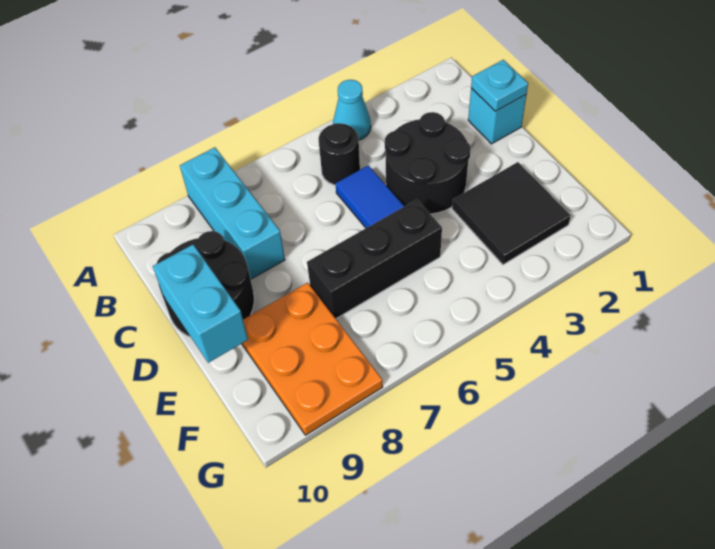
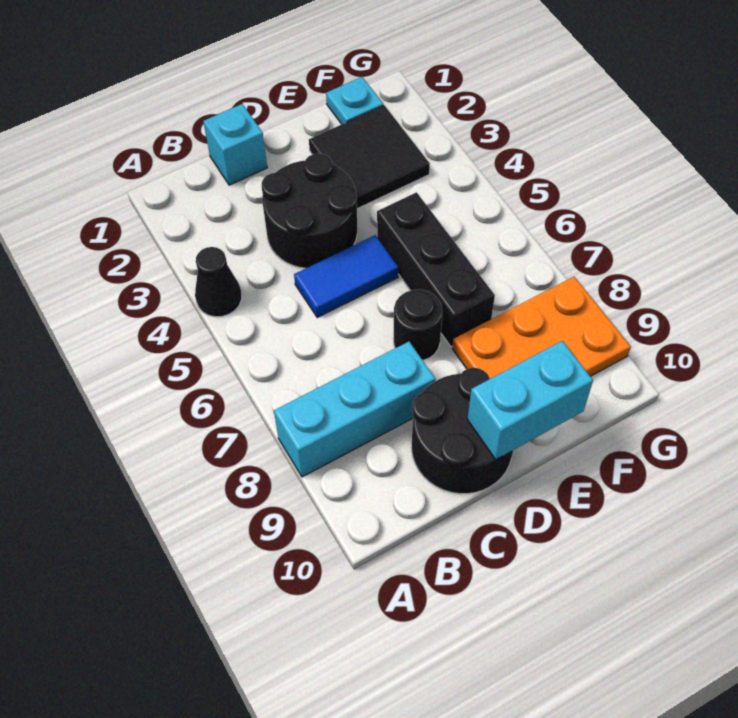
cyan 1x1 cone [333,80,371,140] -> black 1x1 cone [195,247,242,317]
black 1x1 round brick [318,123,360,185] -> black 1x1 round brick moved to [393,289,443,360]
cyan 1x1 plate [471,60,528,111] -> cyan 1x1 plate moved to [326,77,383,124]

